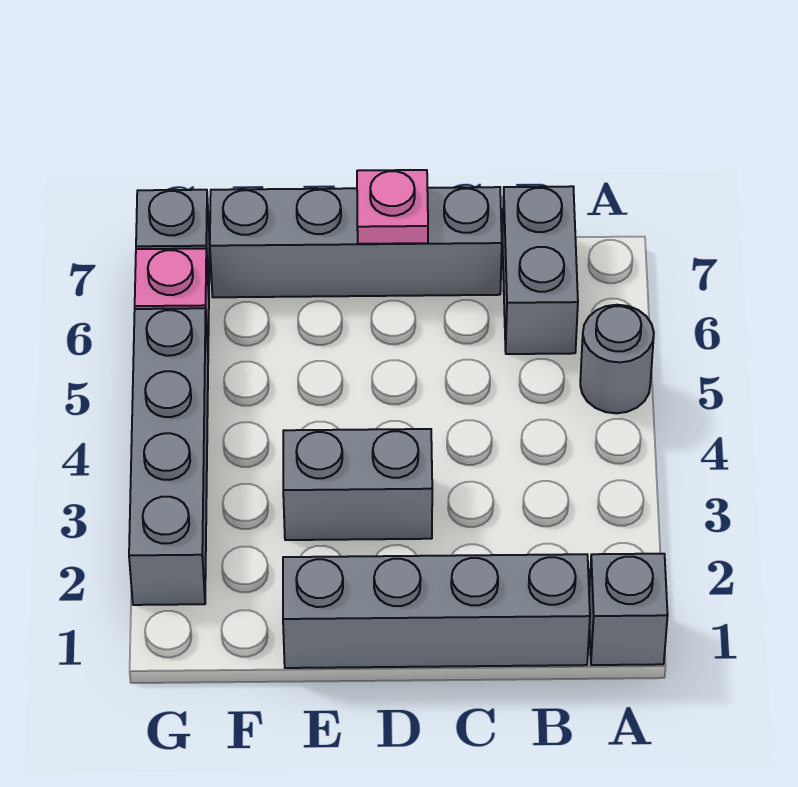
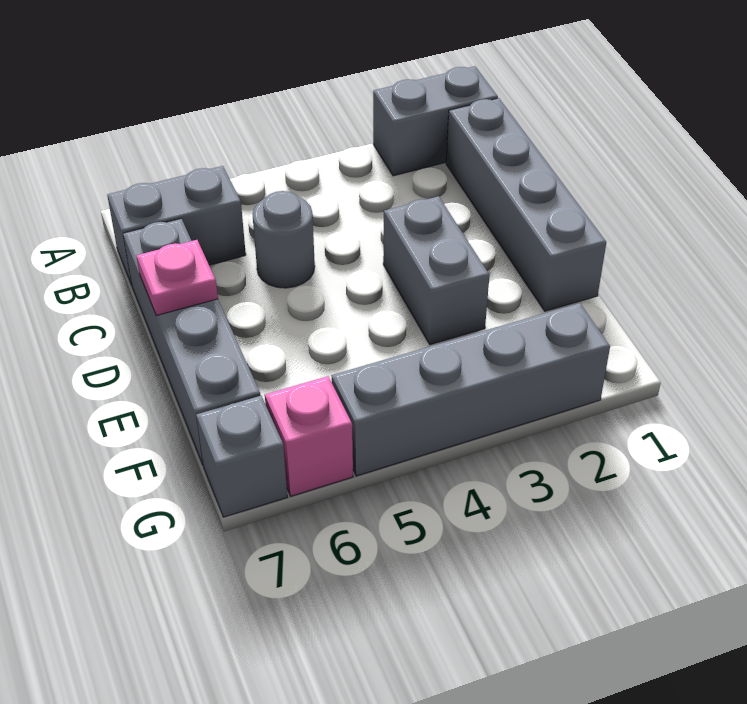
grey 1x1 brick [589,554,668,665] -> grey 1x2 brick [373,66,498,176]
grey 1x1 round brick [580,305,654,413] -> grey 1x1 round brick moved to [253,191,315,288]

